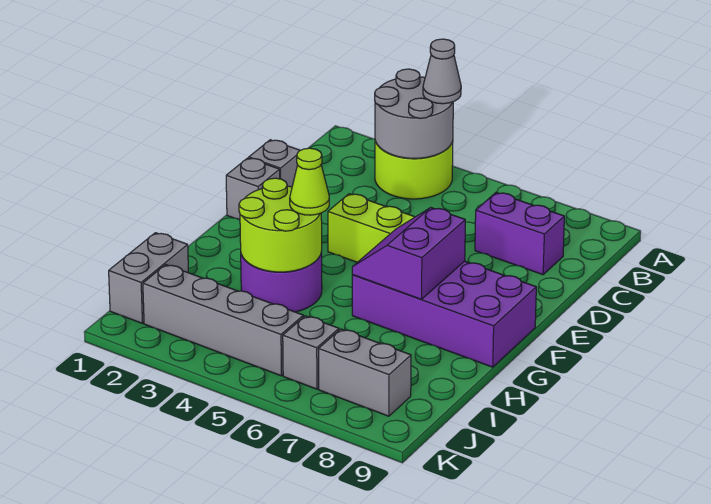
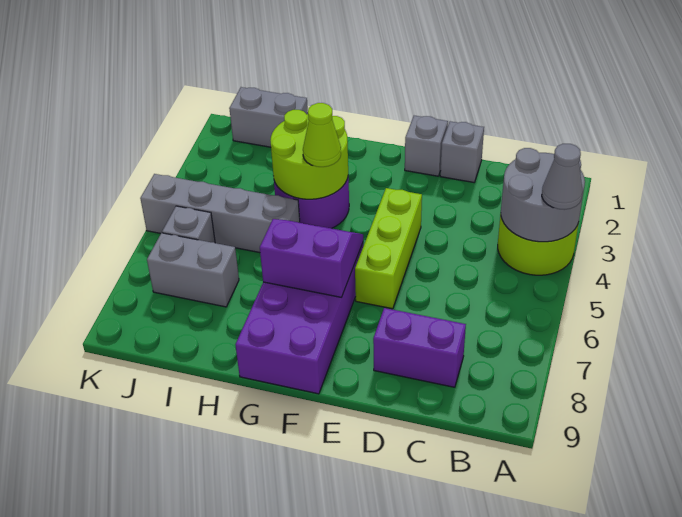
purple 1x2 brick [475,193,564,275] -> purple 1x2 brick turned to [373,308,466,387]
grey 1x4 brick [143,265,303,376] -> grey 1x4 brick turned to [140,174,300,253]
grey 1x2 brick [319,329,411,416] -> grey 1x2 brick turned to [147,233,239,307]

